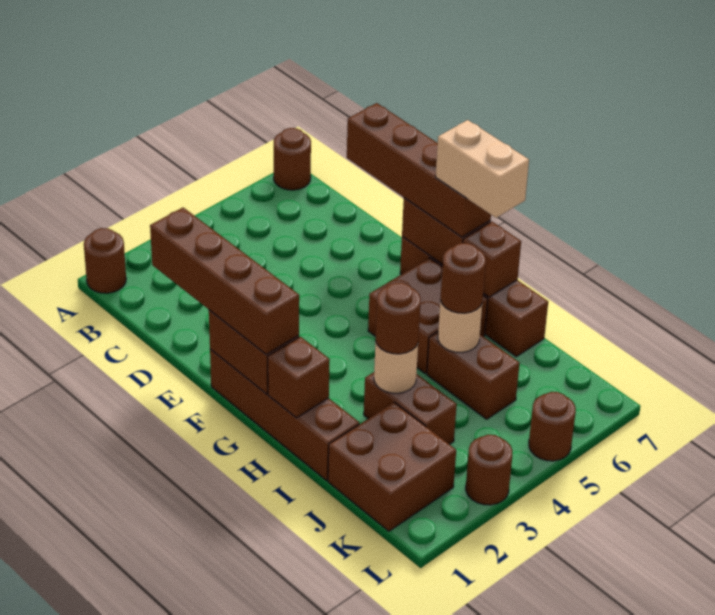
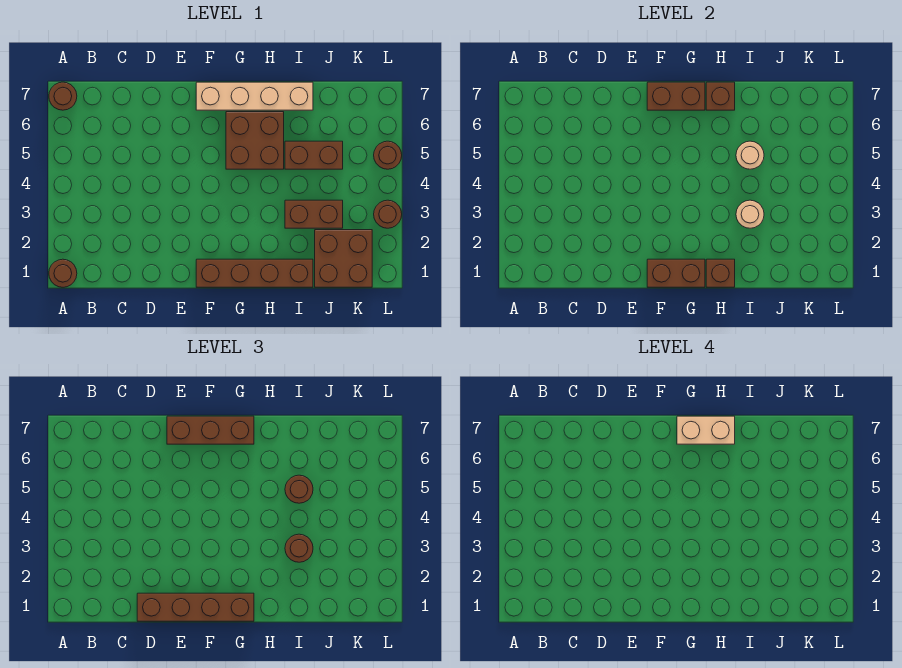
brown 1x4 brick [347,103,491,237] -> brown 1x3 brick [167,416,254,444]
brown 1x4 brick [400,237,548,357] -> tan 1x4 brick [196,82,313,110]

